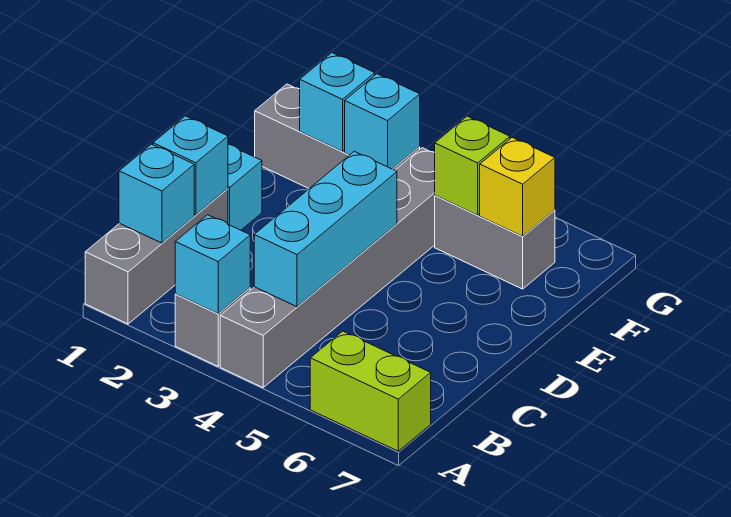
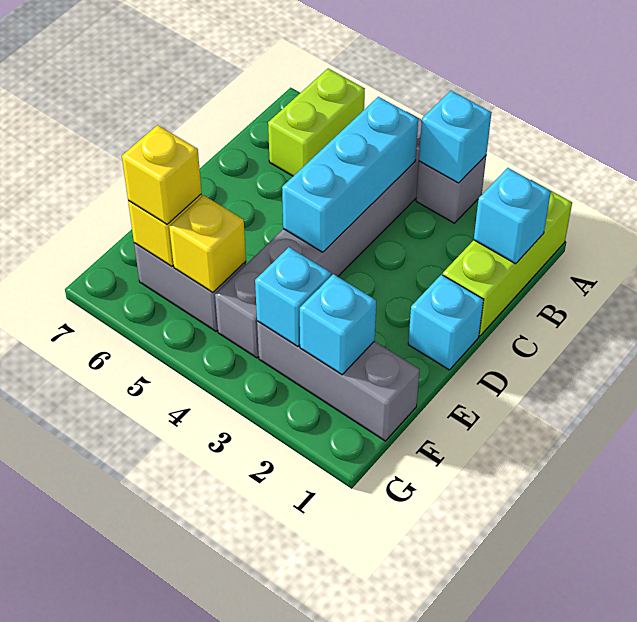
grey 1x3 brick [85,189,228,324] -> lime 1x3 brick [443,180,572,336]
lime 1x2 brick [310,331,431,451] -> lime 1x2 brick turned to [268,69,365,176]
cyan 1x1 brick [153,116,228,215] -> none
lime 1x1 brick [435,116,510,215] -> yellow 1x1 brick [169,195,246,293]
none -> yellow 1x1 brick [122,125,202,224]

